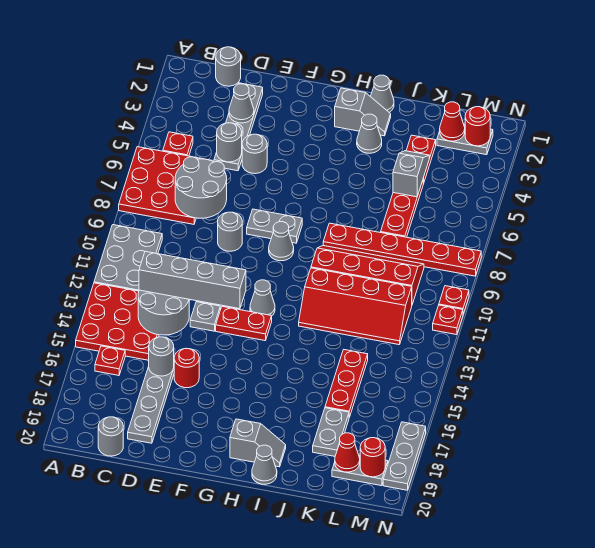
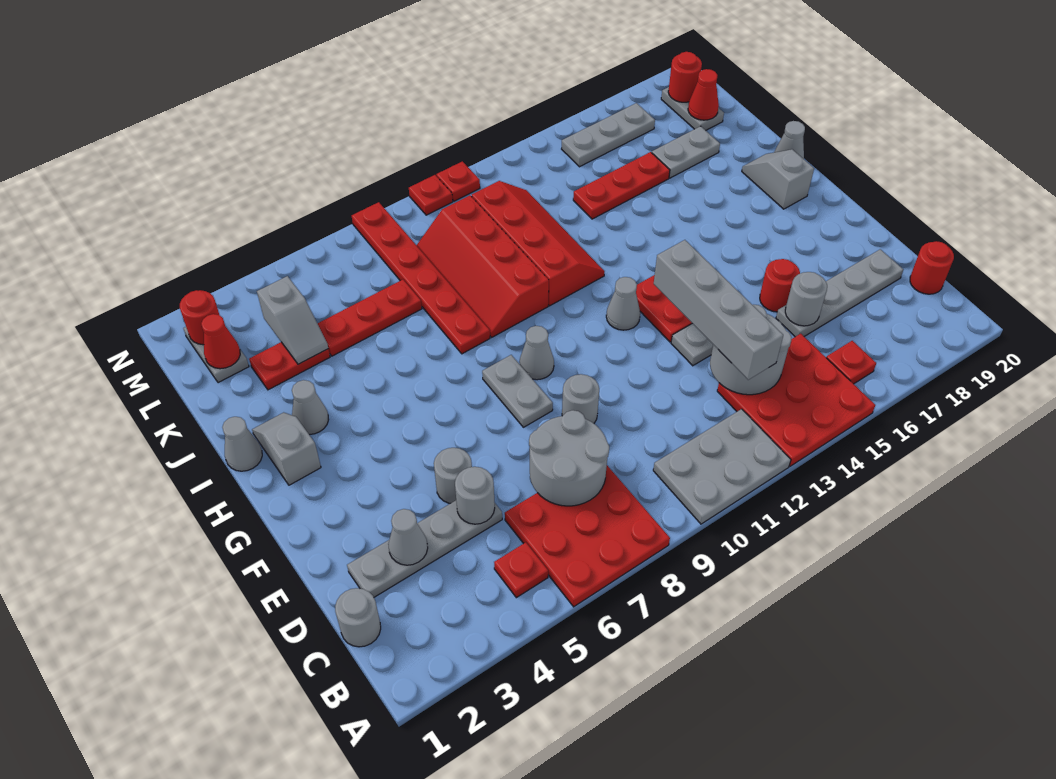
grey 1x1 round brick [98,417,123,456] -> red 1x1 round brick [910,241,954,294]
grey 1x2 slope [393,151,429,197] -> grey 1x2 slope turned to [257,276,328,364]
grey 1x3 plate [383,422,426,490] -> grey 1x3 plate moved to [562,103,655,167]

